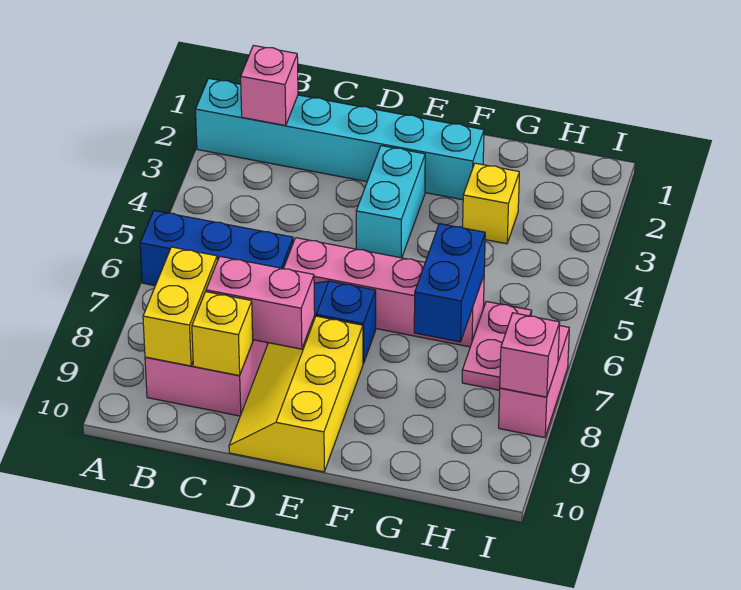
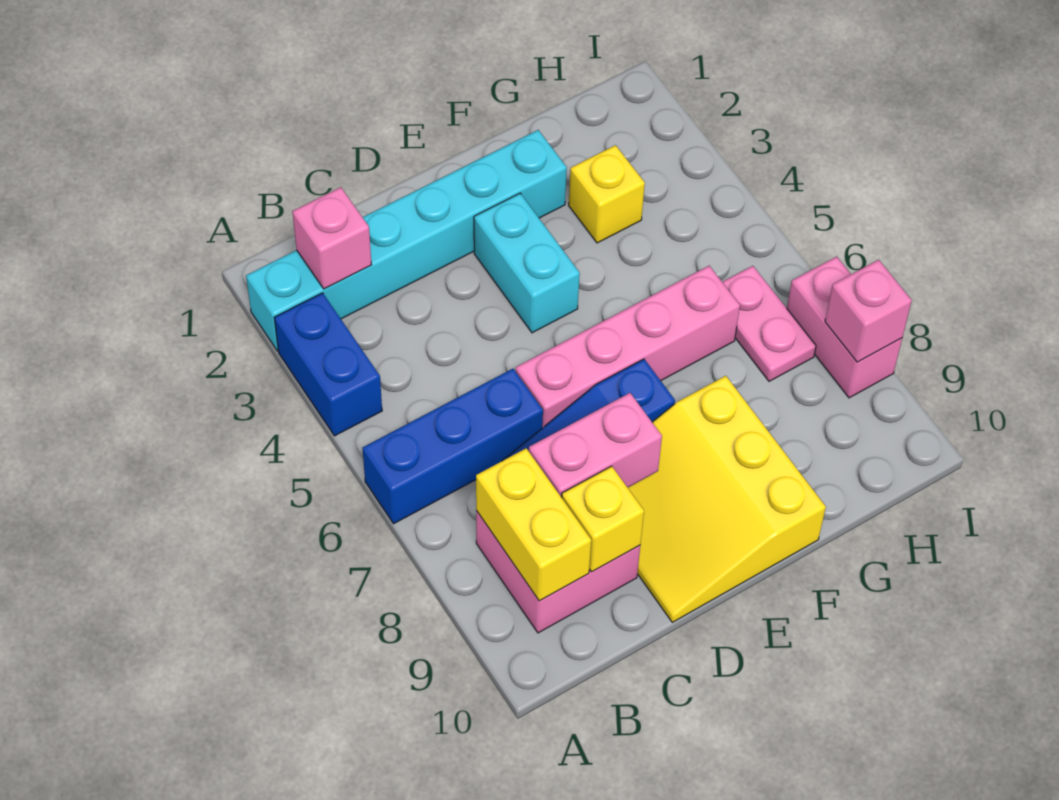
yellow 2x3 slope [229,316,363,472] -> yellow 3x3 slope [628,376,826,622]
blue 1x2 brick [414,224,485,342] -> blue 1x2 brick moved to [274,293,382,436]

